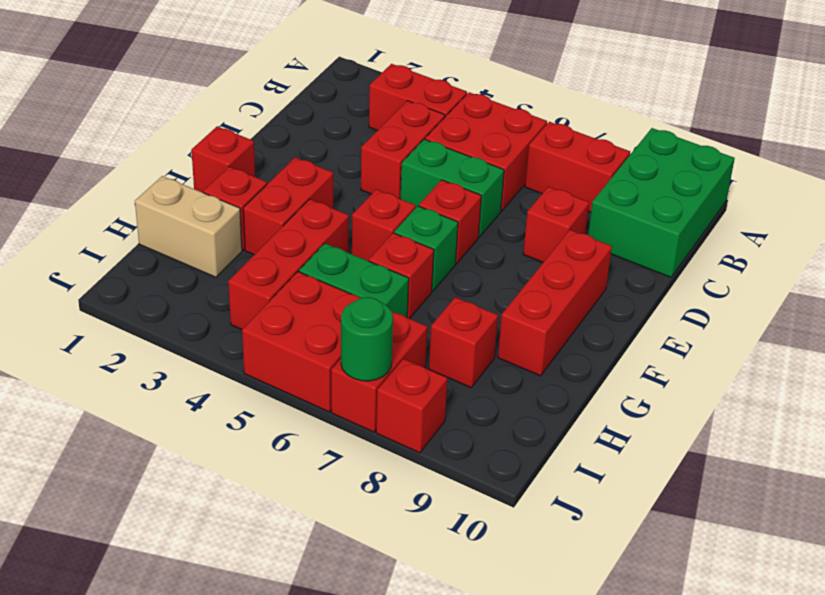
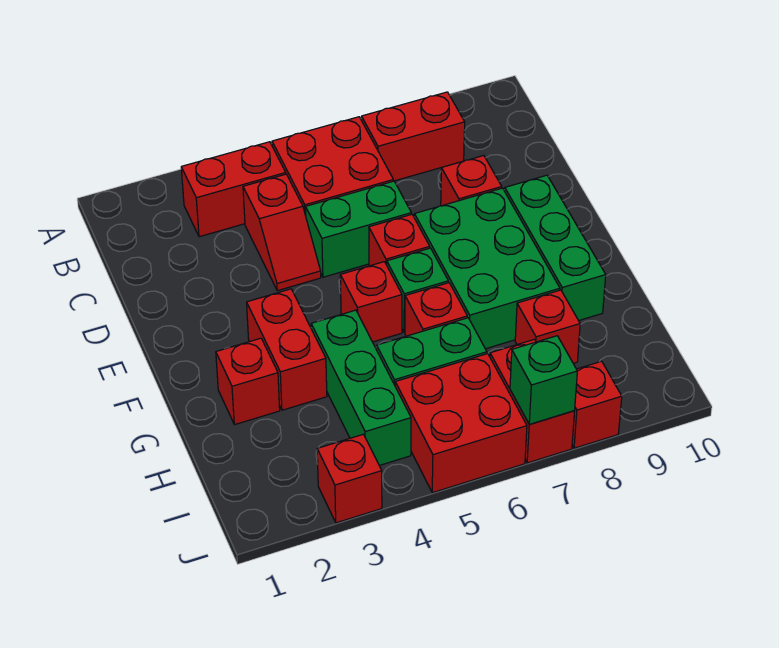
green 2x3 brick [588,128,735,277] -> green 2x3 brick moved to [414,188,560,349]
red 1x2 brick [361,101,445,199] -> red 1x2 slope [243,174,321,291]
red 1x3 brick [498,230,612,376] -> green 1x3 brick [505,175,606,321]
red 1x1 brick [191,126,255,193] -> red 1x1 brick moved to [317,434,382,523]
red 1x3 brick [228,199,349,330] -> green 1x3 brick [311,310,411,466]
tan 1x2 brick [135,176,242,277] -> none
green 1x1 round brick [341,297,393,381] -> green 1x1 brick [510,336,577,424]

